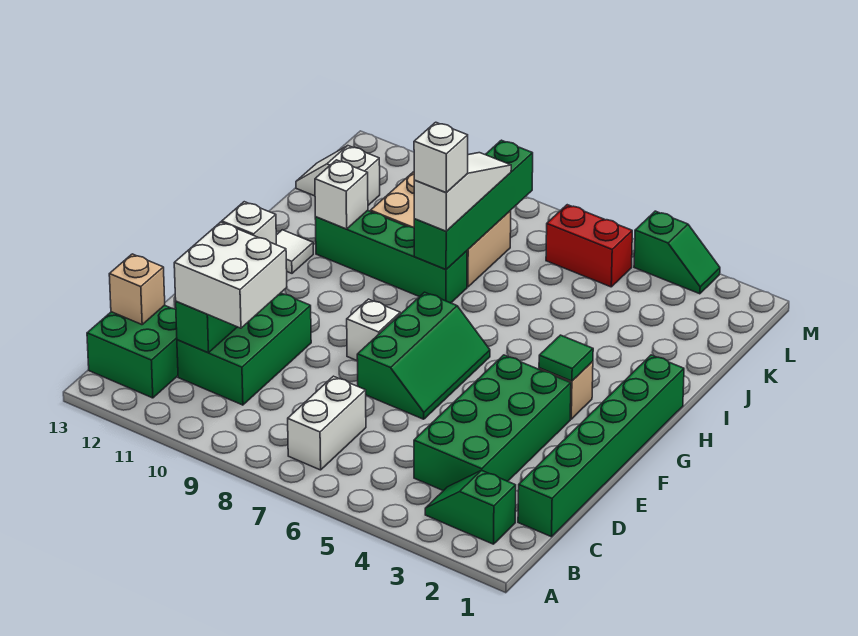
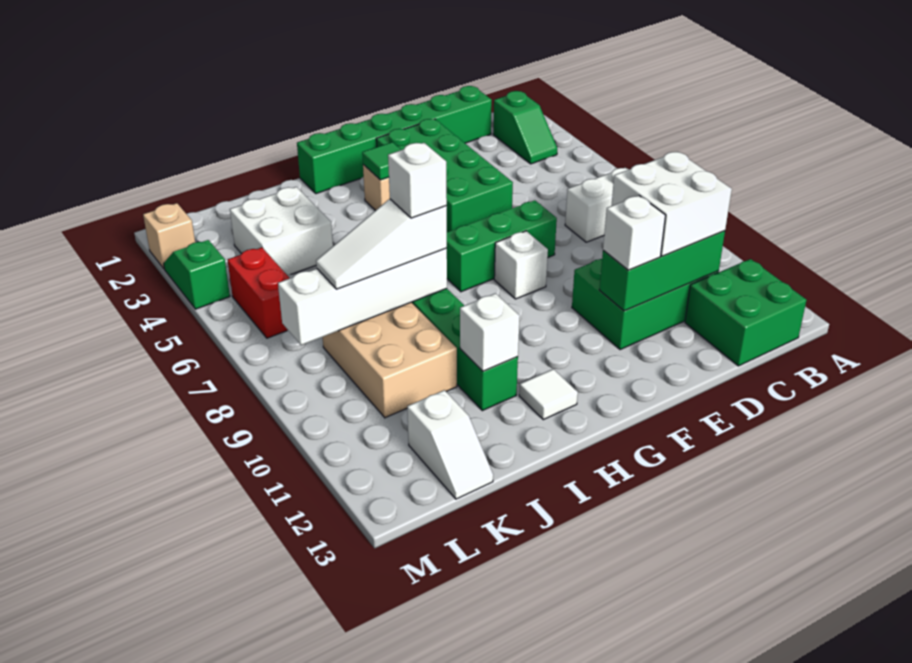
green 2x4 brick [414,355,571,491] -> green 2x4 brick turned to [376,119,513,232]
tan 1x1 brick [109,254,165,325] -> tan 1x1 brick moved to [143,203,195,269]
green 1x4 brick [414,140,533,270] -> white 1x4 brick [278,248,447,345]
none -> white 2x2 brick [230,187,333,275]

